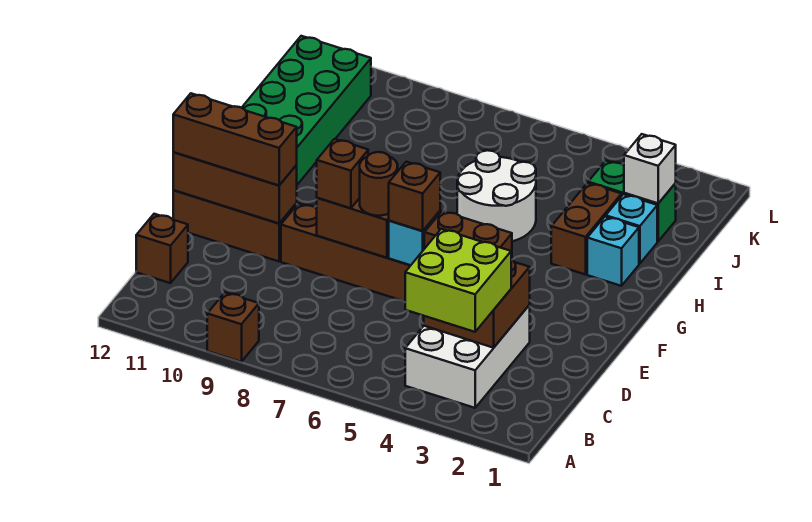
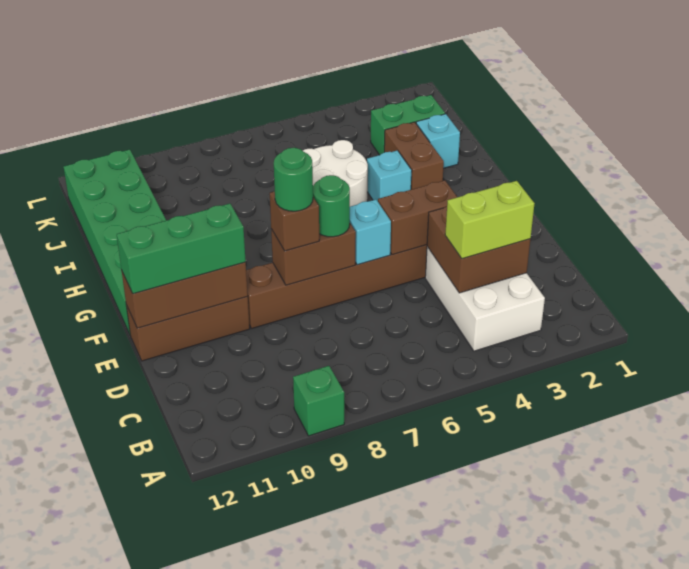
brown 1x1 brick [207,293,259,362] -> green 1x1 brick [293,366,344,436]
lime 2x2 brick [405,229,511,332] -> lime 1x2 brick [445,181,534,259]
brown 1x1 brick [136,214,188,283] -> none
brown 1x1 brick [389,162,440,231] -> none
brown 1x1 round brick [360,152,398,216] -> green 1x1 round brick [313,175,350,237]
none -> green 1x1 round brick [274,148,313,211]
brown 1x3 brick [173,93,297,186] -> green 1x3 brick [117,204,246,294]
cyan 1x1 brick [587,217,639,286] -> cyan 1x1 brick moved to [367,150,412,201]
white 1x1 brick [624,134,676,203] -> none

